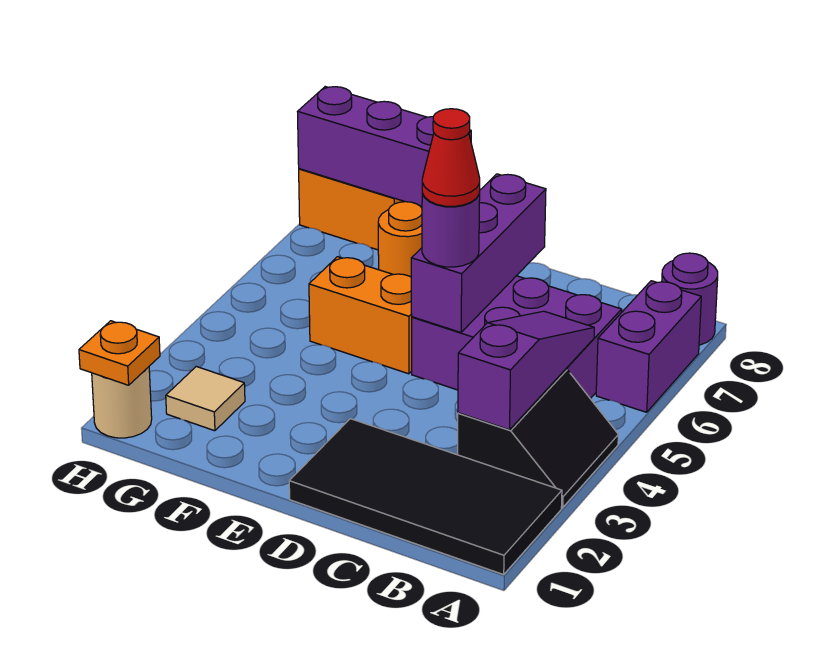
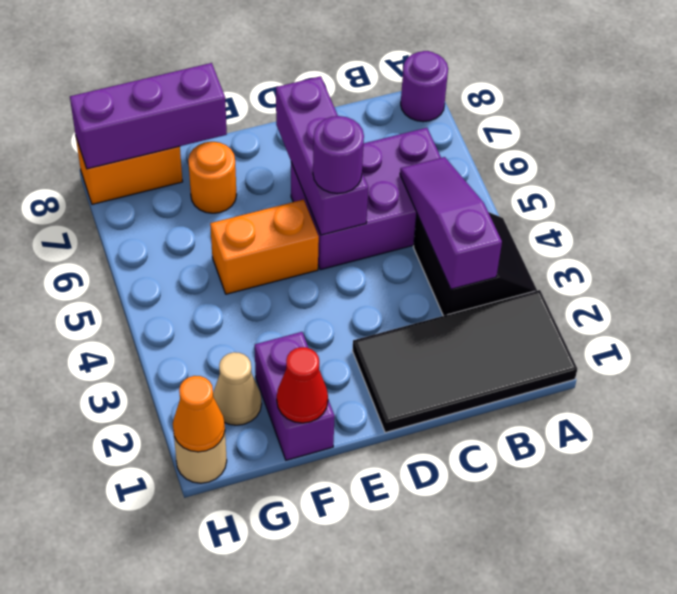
purple 1x2 brick [596,281,701,412] -> purple 1x2 brick moved to [255,332,335,460]
red 1x1 cone [422,109,480,206] -> red 1x1 cone moved to [277,347,328,423]
tan 1x1 tile [166,367,245,431] -> tan 1x1 cone [213,352,262,425]
orange 1x1 plate [79,321,160,385] -> orange 1x1 cone [173,376,225,452]

